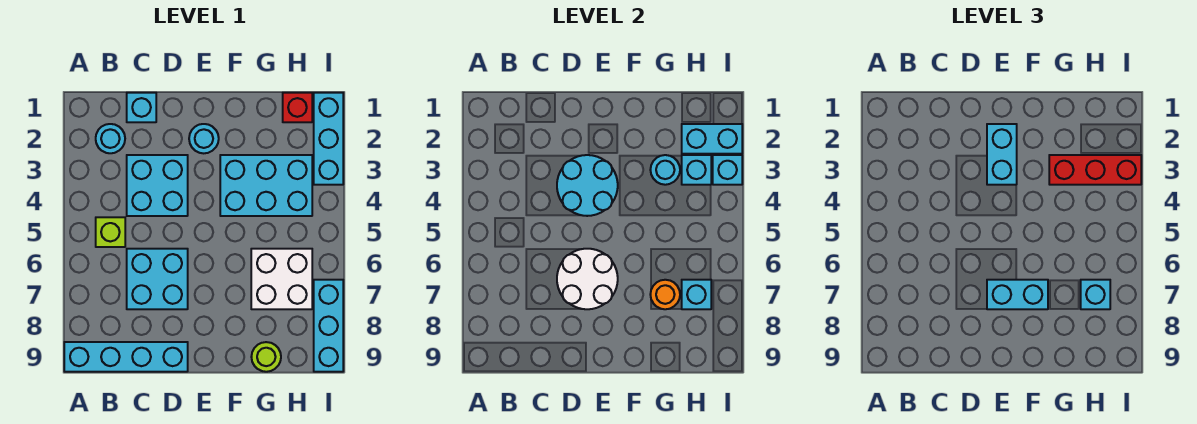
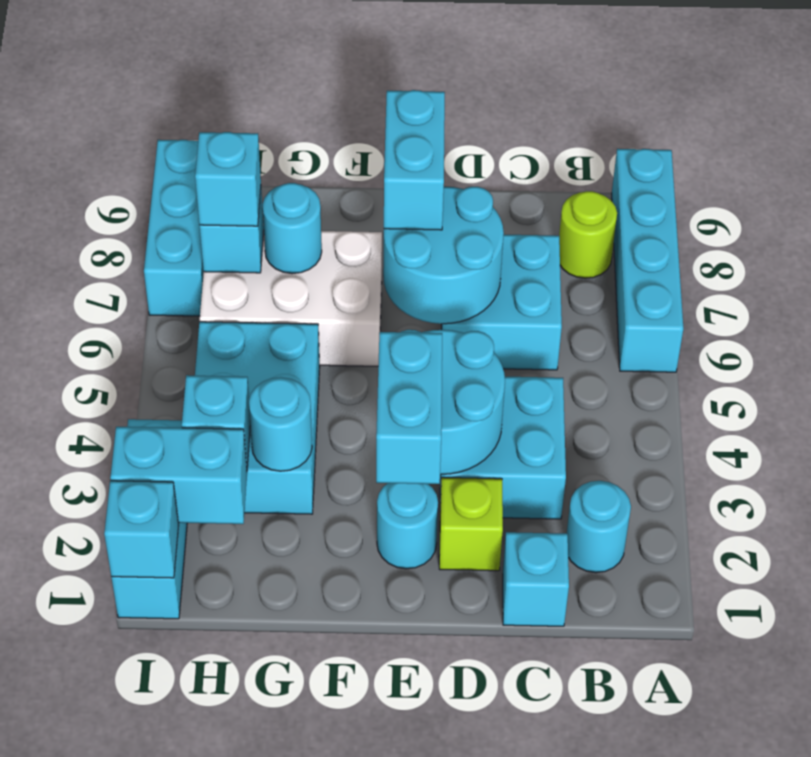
cyan 1x4 brick [64,342,188,372] -> cyan 1x4 brick turned to [612,149,684,372]
lime 1x1 brick [96,217,125,247] -> lime 1x1 brick moved to [439,477,503,571]
white 2x2 round brick [557,249,618,309] -> cyan 2x2 round brick [383,186,504,324]
cyan 1x2 brick [987,280,1048,309] -> cyan 1x2 brick turned to [384,90,445,230]
cyan 2x3 brick [220,155,312,216] -> cyan 2x3 brick turned to [195,322,320,514]
red 1x3 brick [1049,155,1141,185] -> none
white 2x2 brick [251,249,312,309] -> white 2x3 brick [200,231,382,366]
orange 1x1 round brick [650,280,680,309] -> cyan 1x1 round brick [262,183,322,274]
lime 1x1 round brick [251,342,281,372] -> lime 1x1 round brick moved to [559,191,617,278]
red 1x1 brick [283,93,312,122] -> none
cyan 1x1 brick [713,155,742,185] -> cyan 1x1 brick moved to [104,481,179,578]

